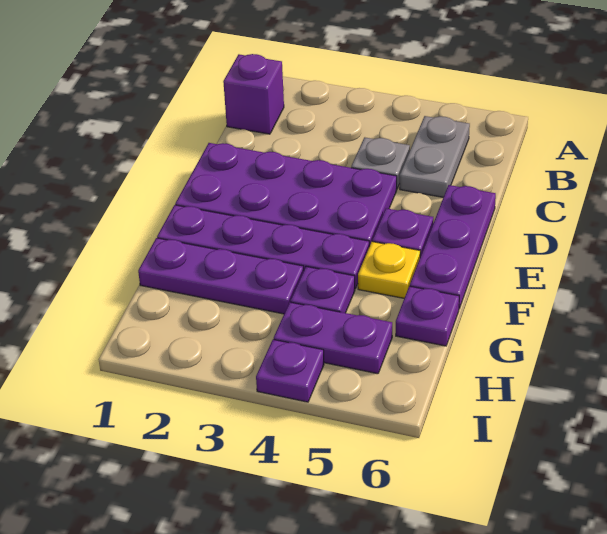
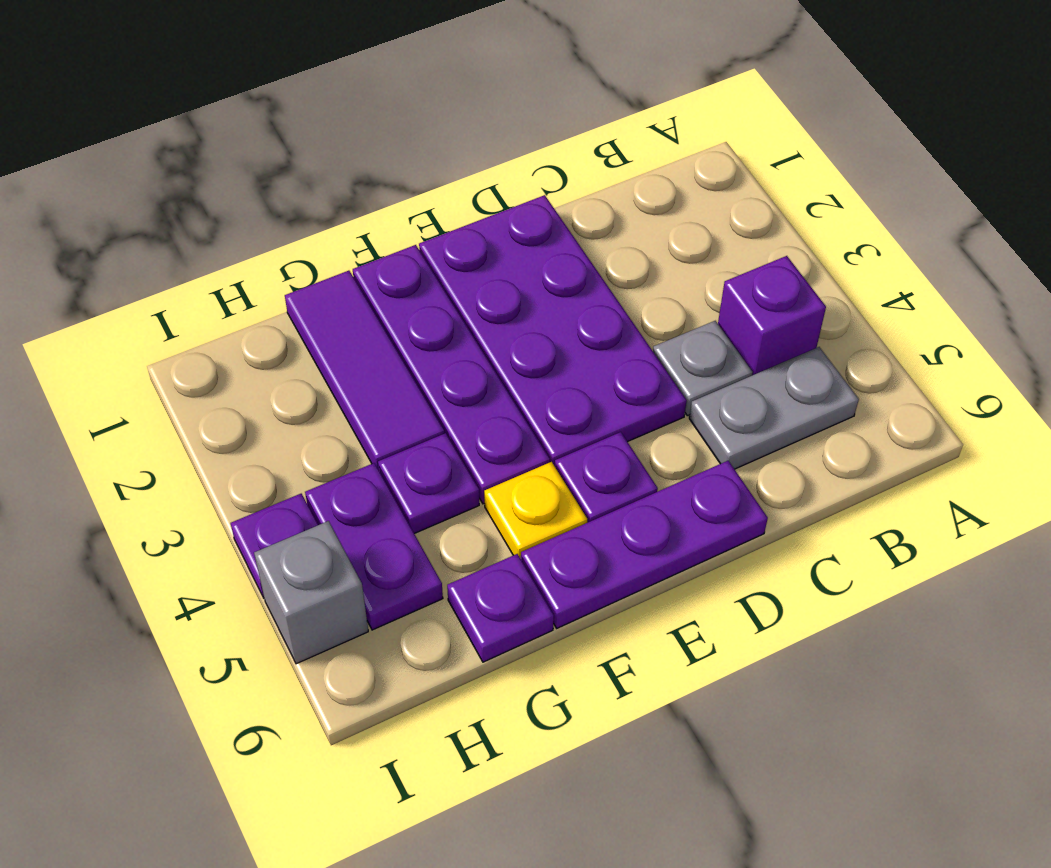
purple 1x1 brick [223,54,284,134] -> purple 1x1 brick moved to [718,256,826,375]
purple 1x3 plate [138,238,304,314] -> purple 1x3 tile [285,271,444,470]
none -> grey 1x1 brick [254,521,368,664]

